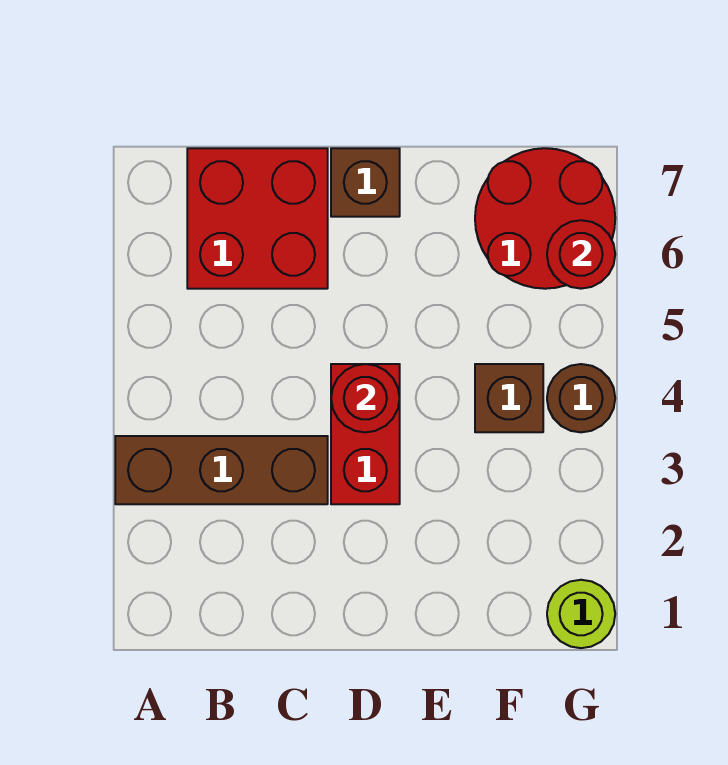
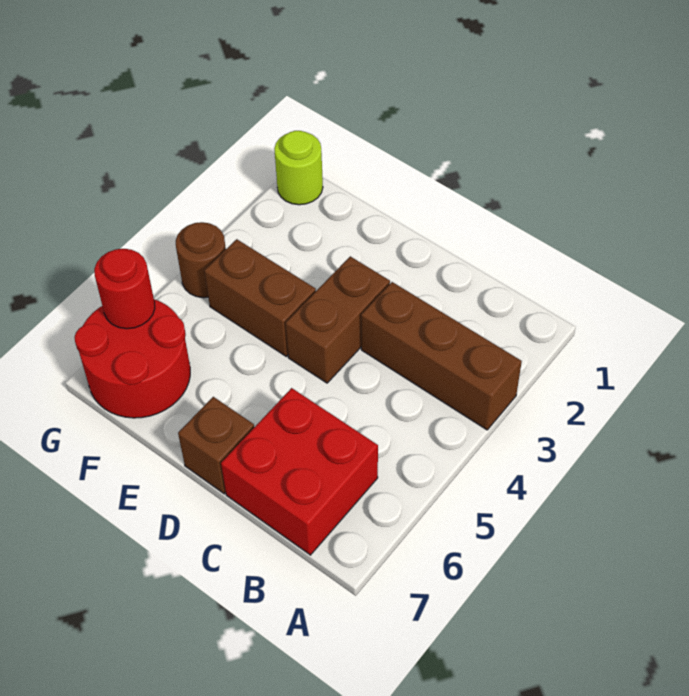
red 1x2 brick [331,364,400,504] -> brown 1x2 brick [286,256,390,383]
red 1x1 round brick [331,364,400,432] -> none
brown 1x1 brick [475,364,543,432] -> brown 1x2 brick [204,239,316,356]

